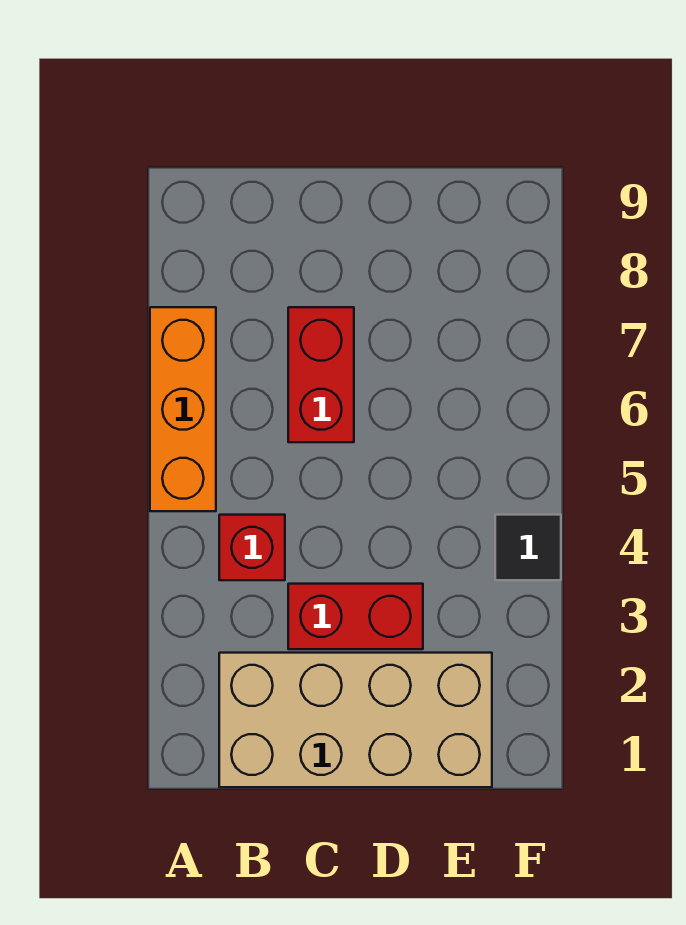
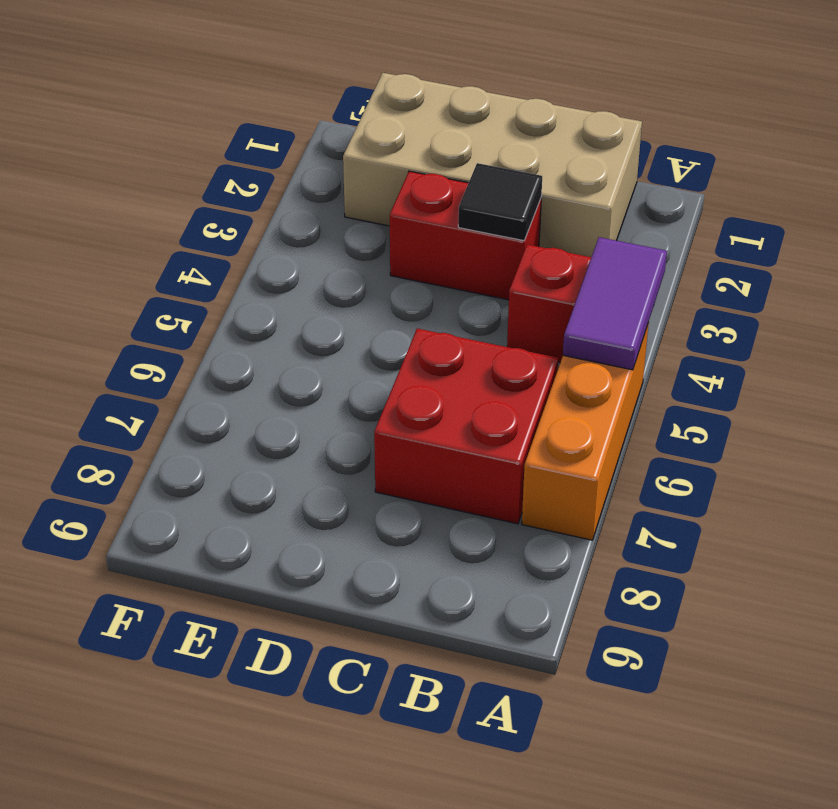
none -> purple 1x2 tile [563,237,667,370]
red 1x2 brick [288,307,354,442] -> red 2x2 brick [374,328,558,524]
black 1x1 tile [495,515,561,580] -> black 1x1 tile moved to [458,163,542,241]

